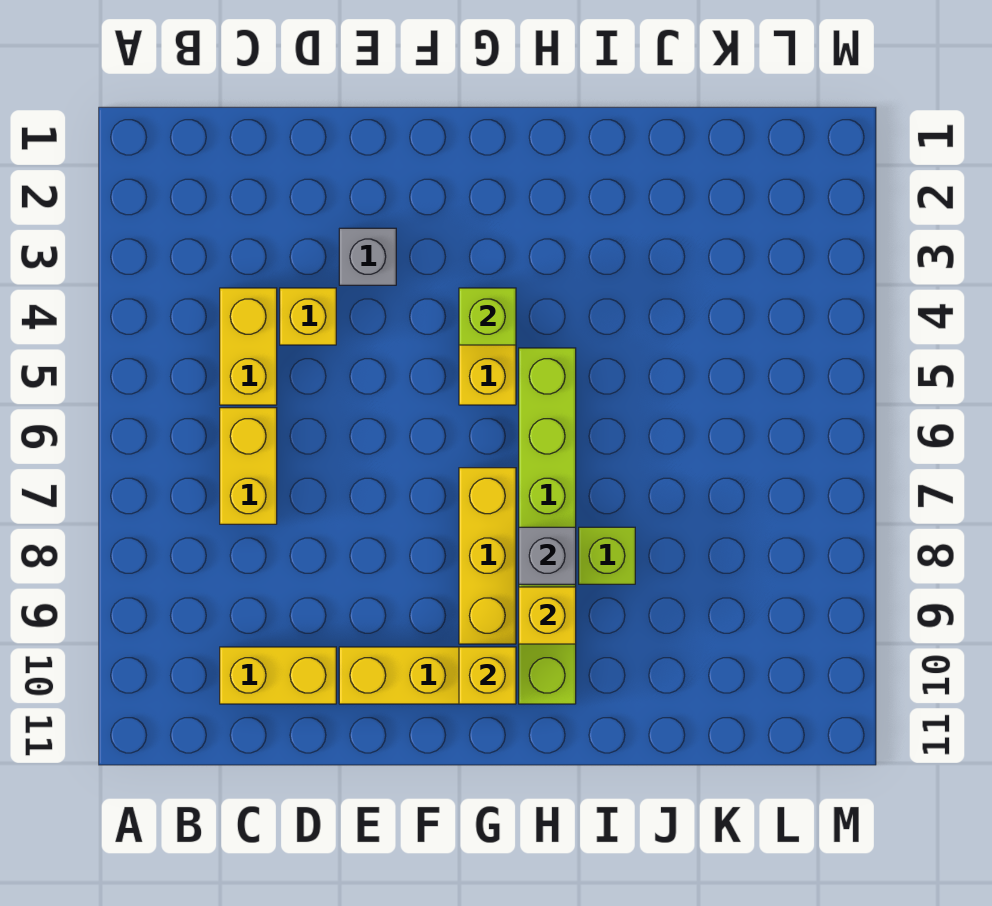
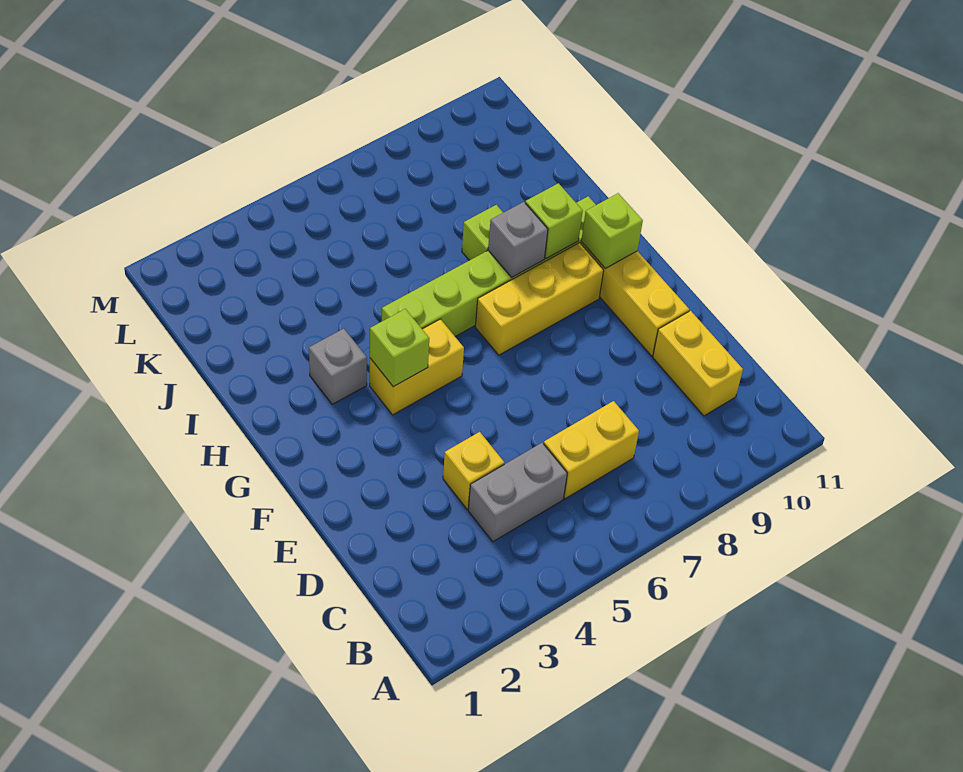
yellow 1x2 brick [220,288,277,405] -> grey 1x2 brick [468,443,567,542]
grey 1x1 brick [339,228,396,285] -> grey 1x1 brick moved to [309,329,367,404]
yellow 1x1 brick [459,647,516,704] -> lime 1x1 brick [581,193,643,268]
yellow 1x1 brick [519,587,576,644] -> lime 1x1 brick [525,183,583,259]

